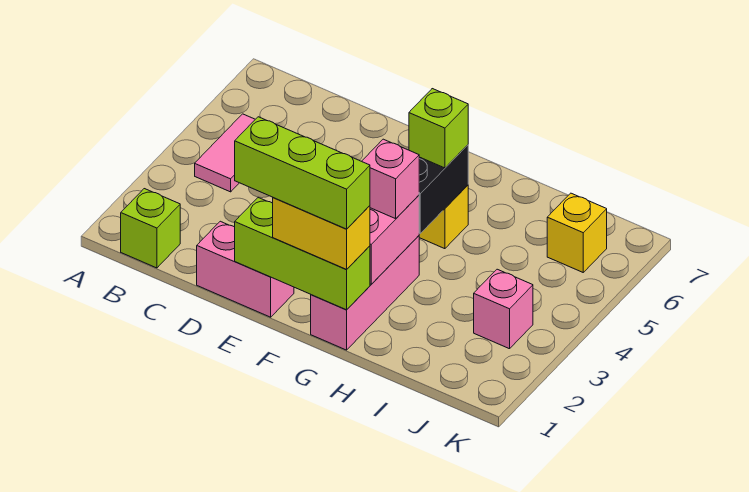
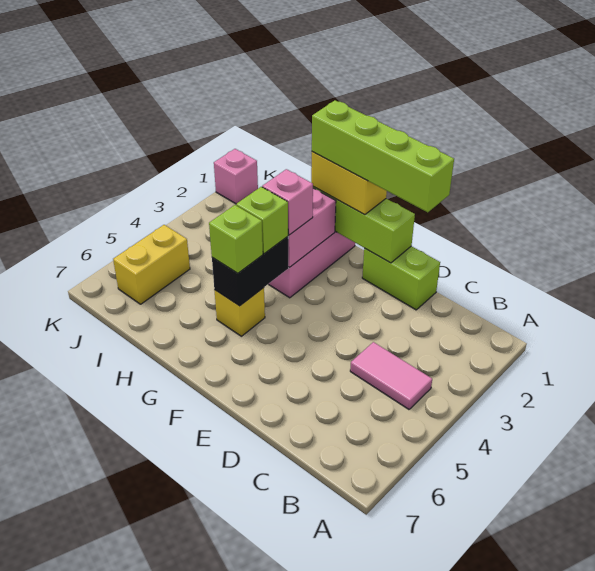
lime 1x1 brick [121,189,180,268] -> lime 1x1 brick moved to [236,187,288,254]
pink 1x2 tile [195,114,255,192] -> pink 1x2 tile turned to [350,342,432,409]
pink 1x2 brick [197,221,294,317] -> lime 1x2 brick [362,246,440,310]
lime 1x3 brick [235,117,370,229] -> lime 1x4 brick [312,100,454,212]
pink 1x1 brick [474,269,533,349] -> pink 1x1 brick moved to [214,149,258,204]
yellow 1x1 brick [547,193,607,272] -> yellow 1x2 brick [113,225,190,304]

